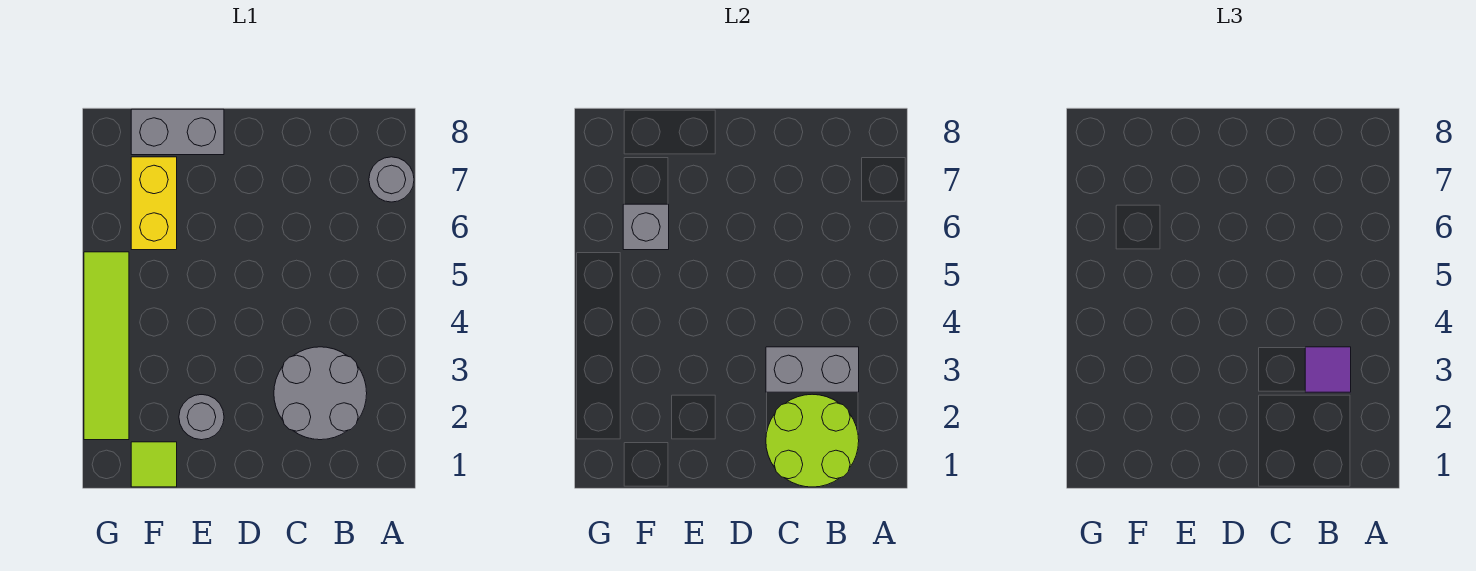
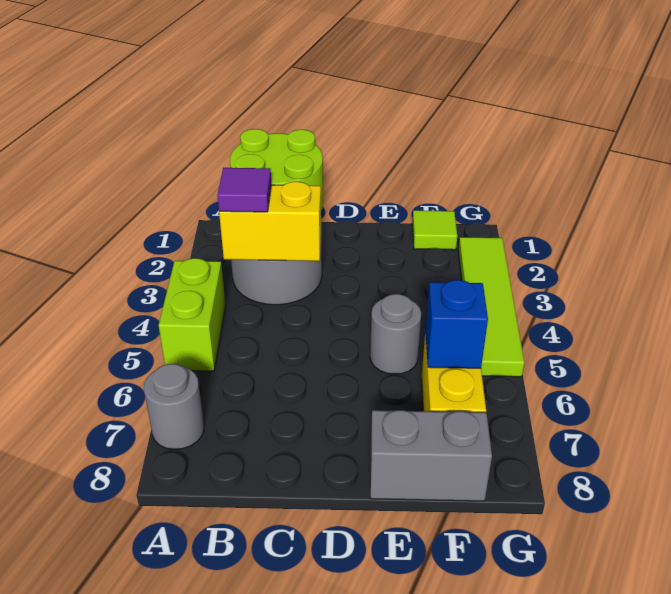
none -> lime 1x2 brick [159,258,226,371]
grey 1x2 brick [766,347,859,392] -> yellow 1x2 brick [219,182,321,261]
grey 1x1 round brick [179,395,224,440] -> grey 1x1 round brick moved to [370,294,421,374]
grey 1x1 brick [623,204,669,250] -> blue 1x1 brick [425,280,488,368]

